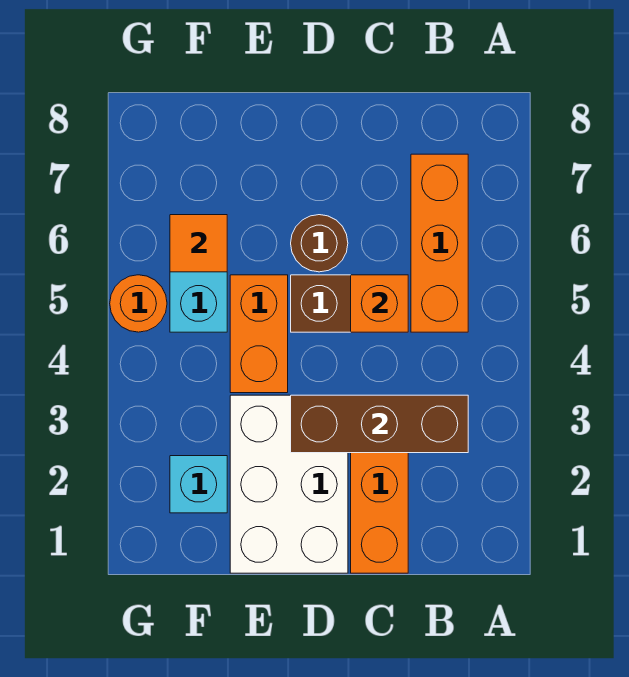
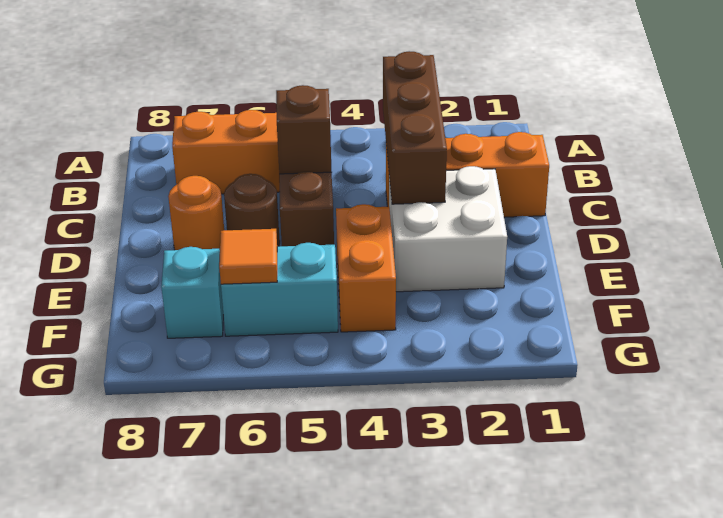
orange 1x1 brick [351,275,408,332] -> brown 1x1 brick [276,85,331,174]
white 2x3 brick [230,395,348,573] -> white 2x2 brick [389,166,507,292]
orange 1x2 brick [230,275,288,393] -> orange 1x2 brick turned to [336,204,396,332]
cyan 1x1 brick [170,456,227,513] -> cyan 1x1 brick moved to [161,247,223,338]
orange 1x1 round brick [110,275,167,332] -> orange 1x1 round brick moved to [168,176,224,250]

